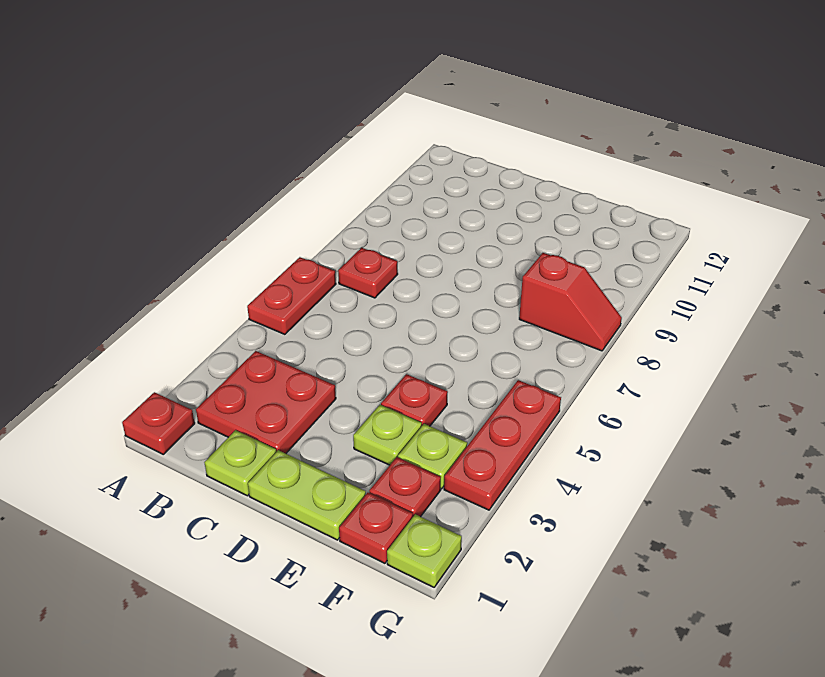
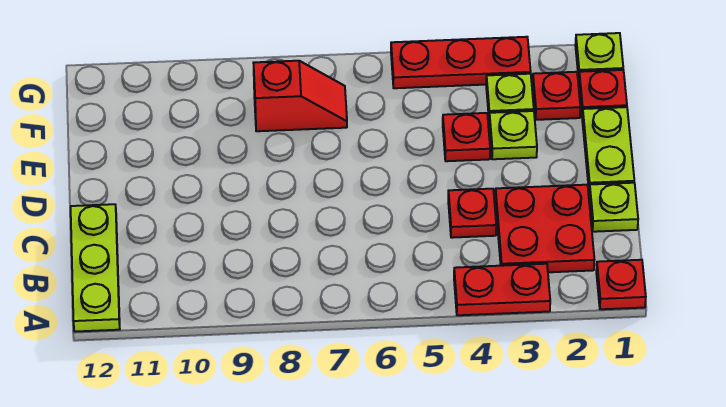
red 1x2 plate [247,257,336,334] -> red 1x2 plate moved to [454,264,550,315]
none -> lime 1x3 plate [71,204,120,332]
red 1x1 plate [338,248,398,298] -> red 1x1 plate moved to [448,189,496,238]
red 1x2 slope [519,253,622,351] -> red 1x2 slope turned to [254,61,347,131]

